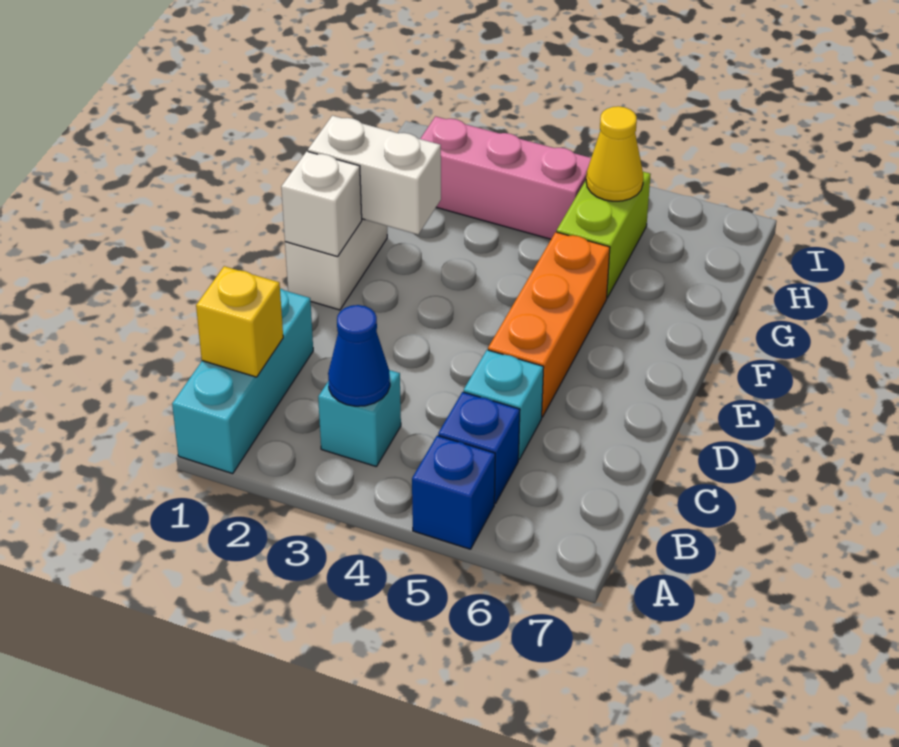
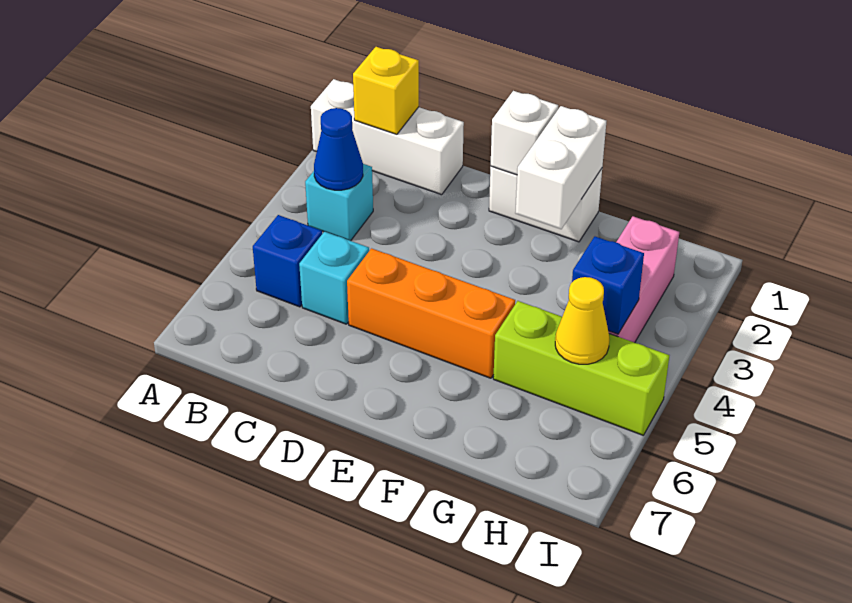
cyan 1x3 brick [172,288,313,474] -> white 1x3 brick [311,79,464,195]
blue 1x1 brick [412,436,495,549] -> blue 1x1 brick moved to [572,237,644,334]
lime 1x2 brick [557,172,651,298] -> lime 1x3 brick [493,301,669,435]

